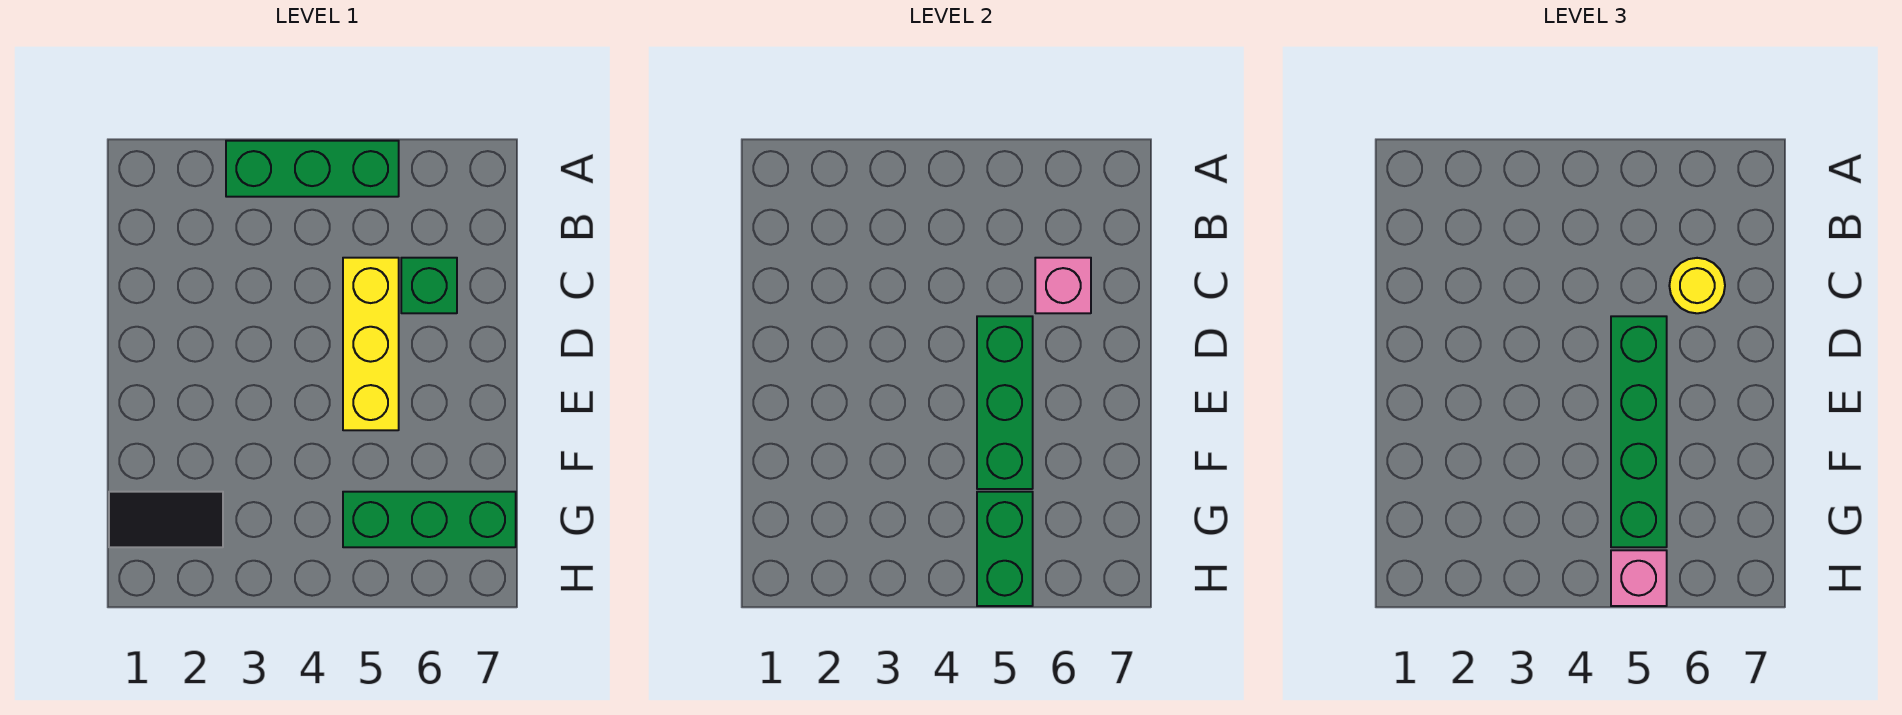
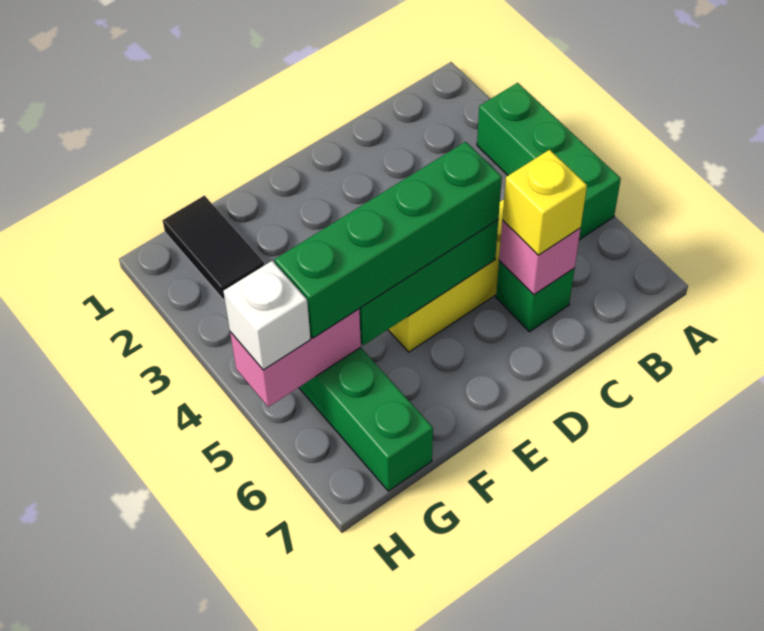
yellow 1x1 round brick [1669,258,1725,313] -> yellow 1x1 brick [502,150,587,255]
green 1x2 brick [977,492,1033,606] -> pink 1x2 brick [230,309,361,407]
pink 1x1 brick [1611,550,1667,606] -> white 1x1 brick [224,261,311,370]

